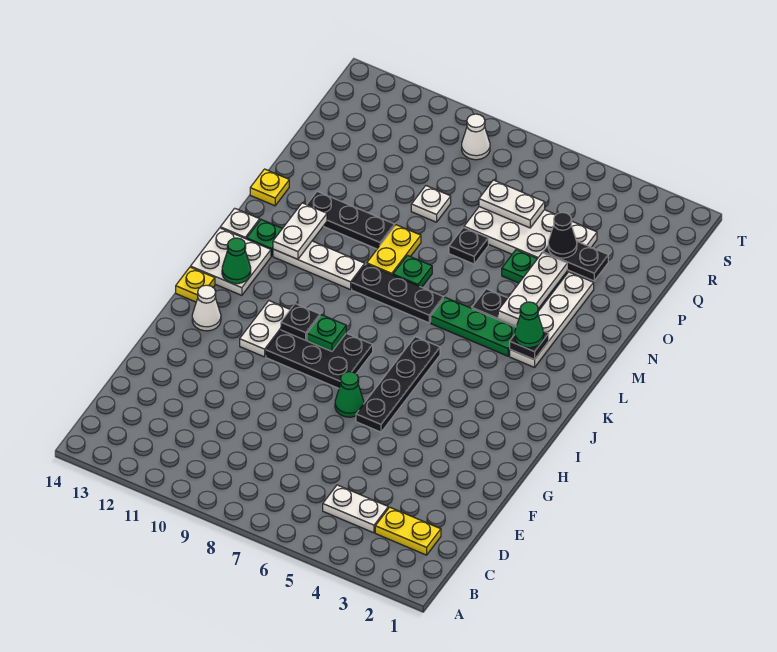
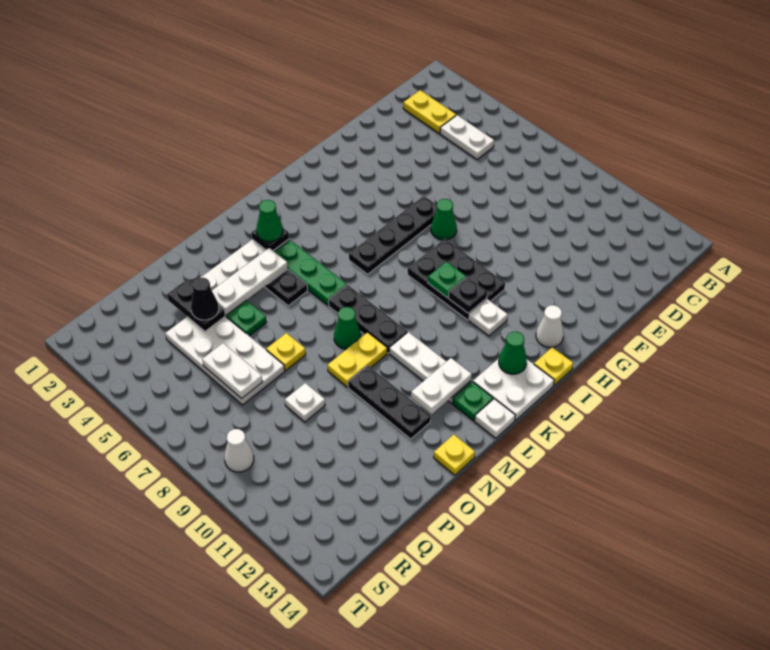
white 1x2 plate [240,301,290,357] -> white 1x1 plate [469,299,508,336]
green 1x1 plate [393,255,432,287] -> green 1x1 cone [334,307,361,349]
black 1x1 plate [449,227,488,264] -> yellow 1x1 plate [266,333,306,370]

